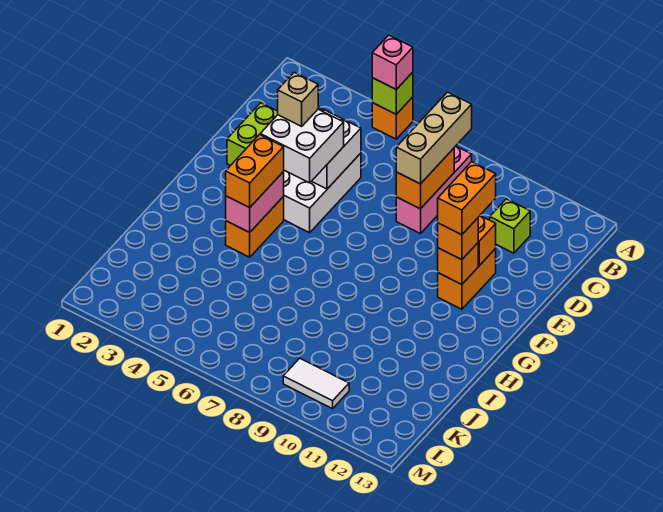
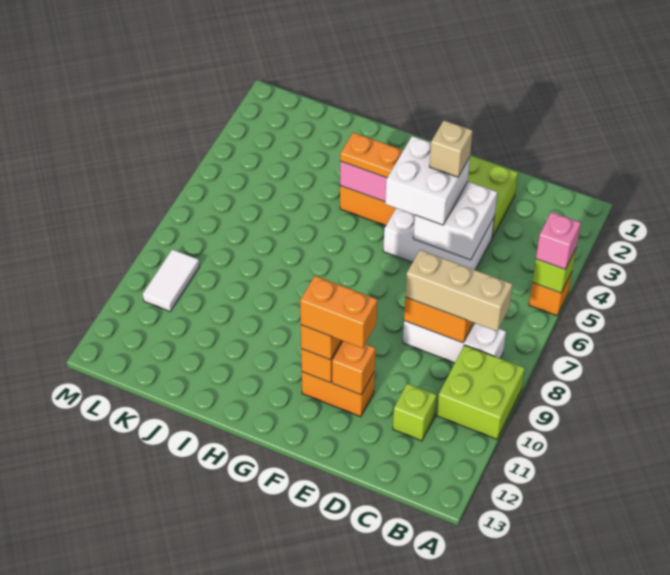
none -> lime 2x2 brick [437,345,525,439]
pink 1x3 brick [396,146,472,234] -> white 1x3 brick [403,321,506,363]
orange 1x2 brick [226,135,284,208] -> orange 1x2 plate [340,132,403,178]

